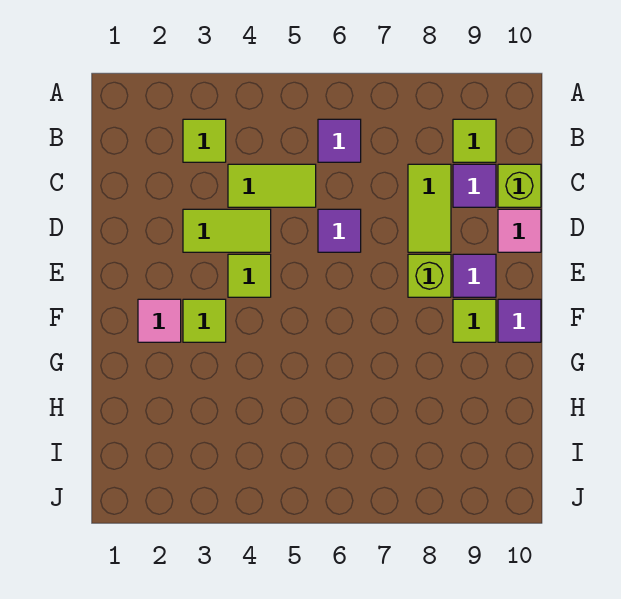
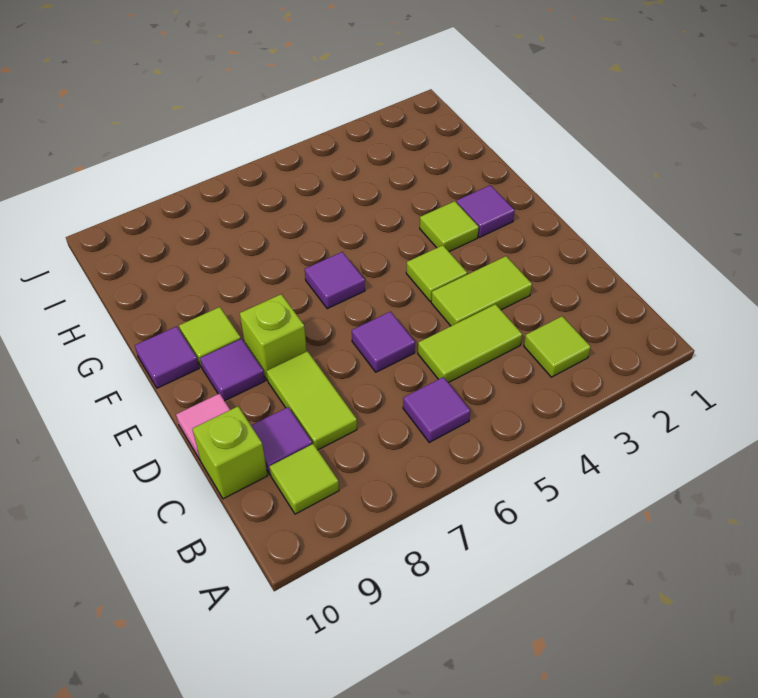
pink 1x1 tile [138,299,181,342] -> purple 1x1 tile [456,185,515,237]
none -> purple 1x1 tile [305,252,365,309]

